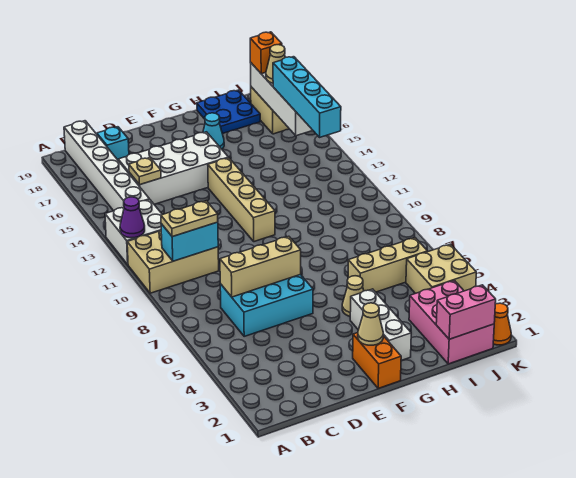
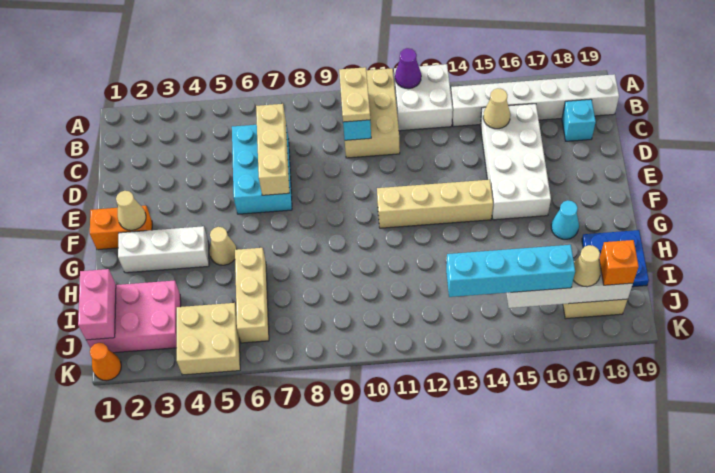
tan 1x1 plate [129,158,161,185] -> tan 1x1 cone [483,88,510,129]

